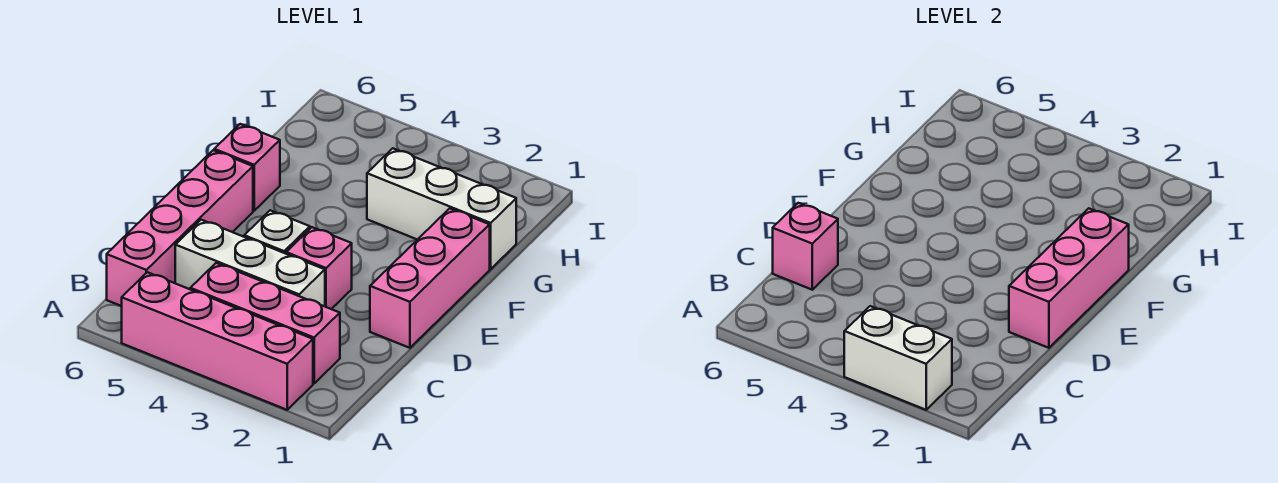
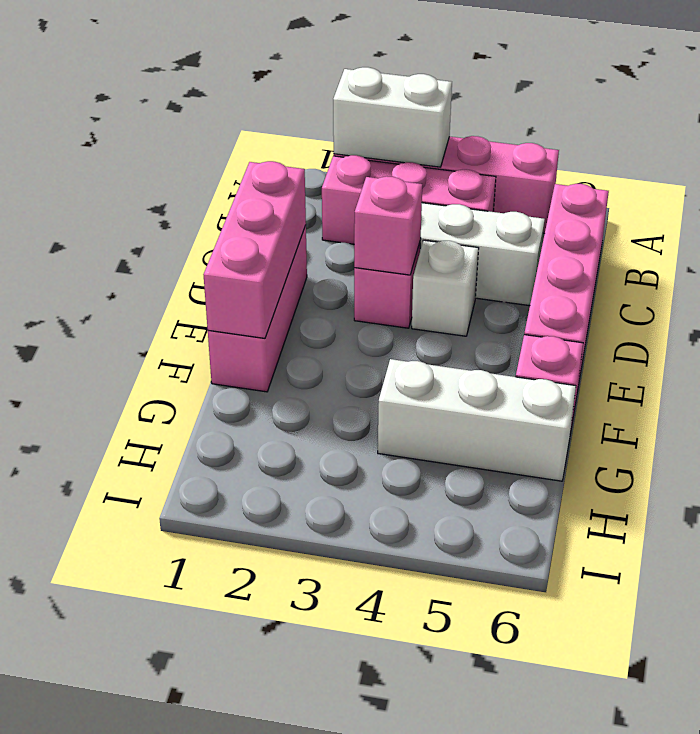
pink 1x1 brick [773,203,838,290] -> pink 1x1 brick moved to [354,176,422,275]
white 1x3 brick [367,148,516,269] -> white 1x3 brick moved to [378,359,576,481]

